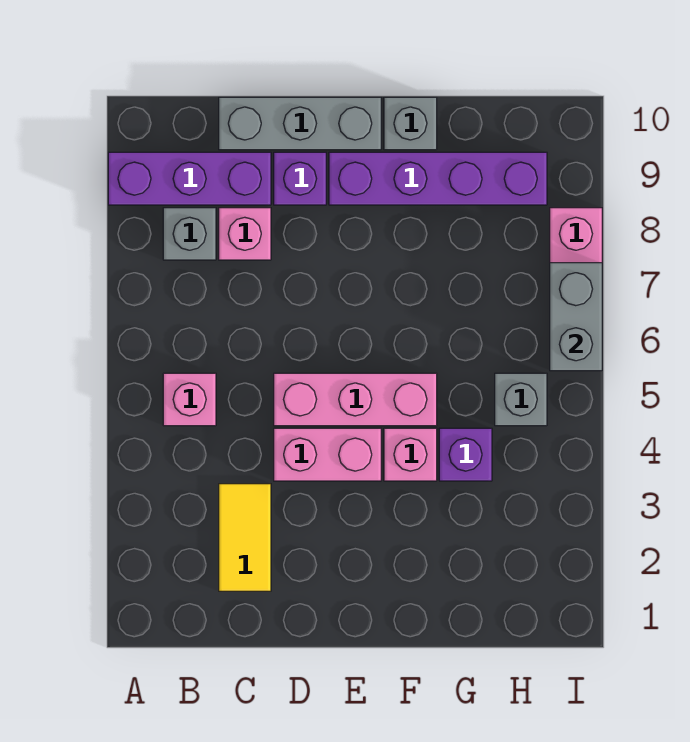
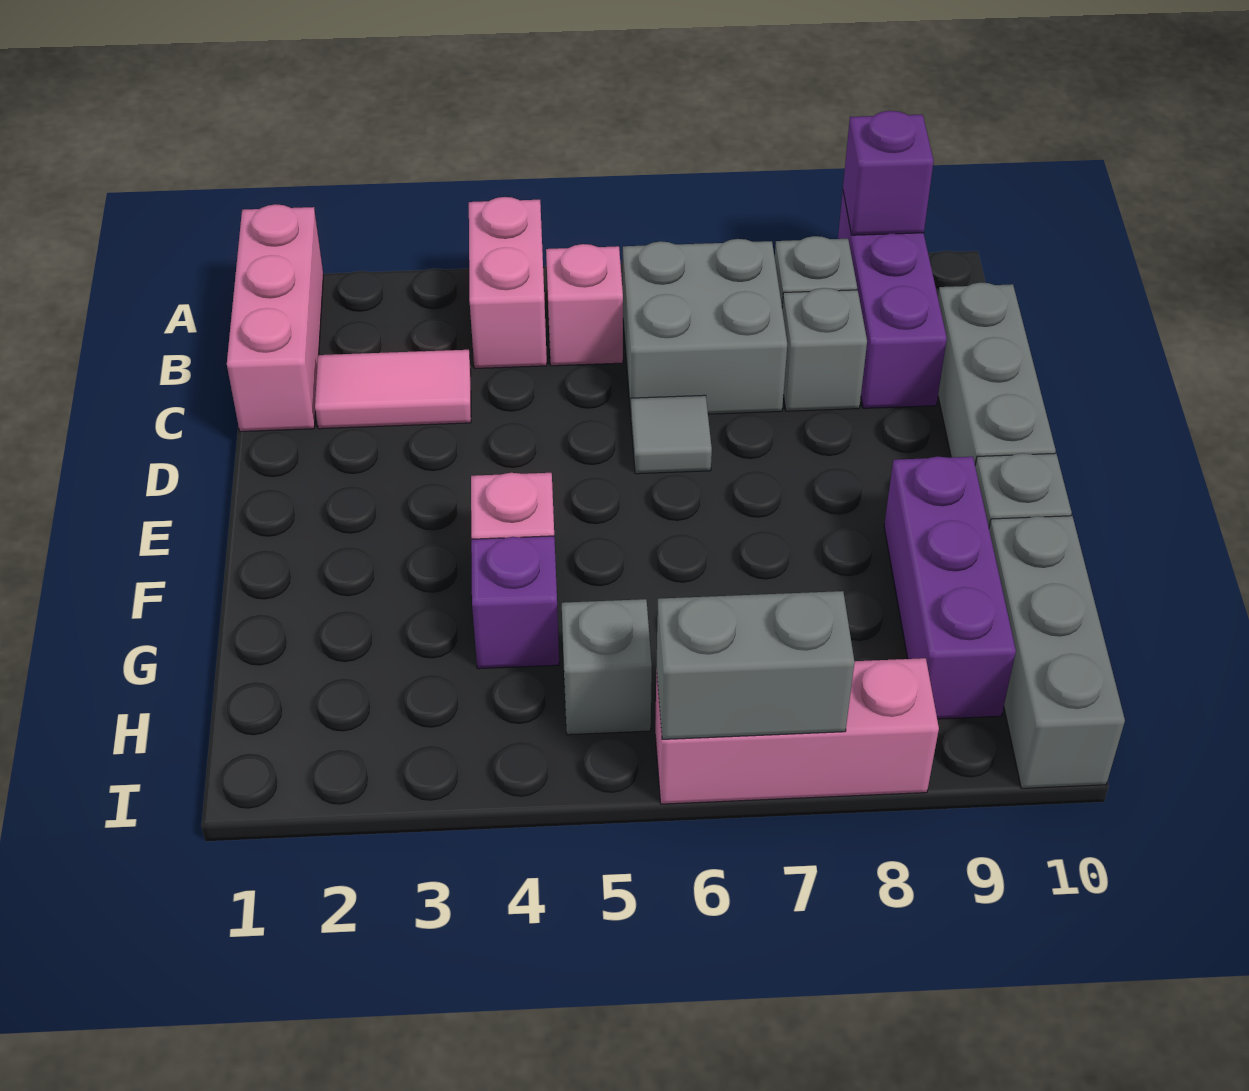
none -> grey 2x2 brick [623,239,787,414]
yellow 1x2 tile [219,484,271,591] -> pink 1x2 tile [315,350,471,429]
pink 1x1 brick [219,208,271,260] -> grey 1x1 brick [782,288,867,411]
pink 1x2 brick [274,428,381,481] -> pink 1x2 brick moved to [469,197,547,368]
pink 1x3 brick [274,373,437,426] -> pink 1x3 brick moved to [227,204,323,432]
none -> grey 1x1 tile [631,395,712,474]
purple 1x1 brick [274,152,326,205] -> purple 1x1 brick moved to [843,111,934,235]
purple 1x4 brick [329,152,547,205] -> purple 1x3 brick [884,457,1016,719]
none -> grey 1x3 brick [989,516,1125,788]

